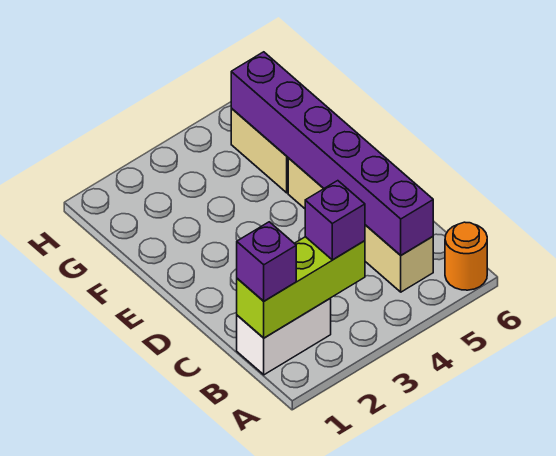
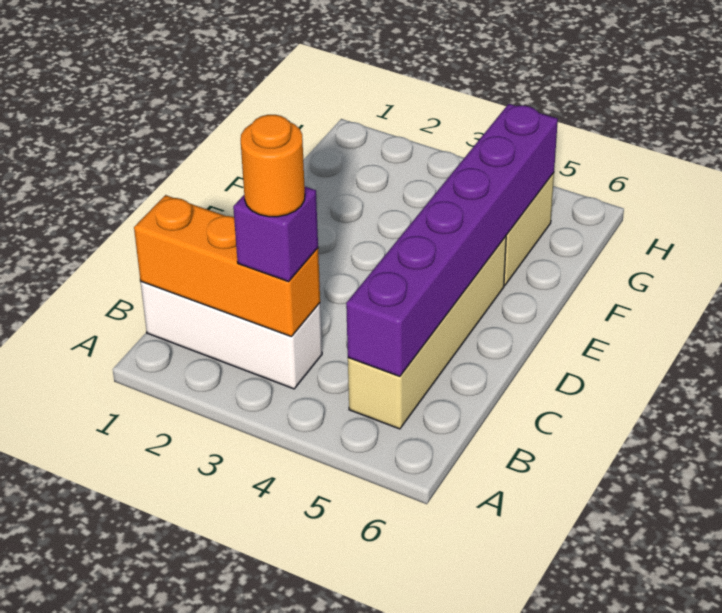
orange 1x1 round brick [445,222,487,290] -> orange 1x1 round brick moved to [241,115,305,217]
white 1x2 brick [237,298,331,375] -> white 1x3 brick [141,282,322,389]
lime 1x3 brick [237,237,365,338] -> orange 1x3 brick [134,195,320,337]
purple 1x1 brick [237,222,296,301] -> none

